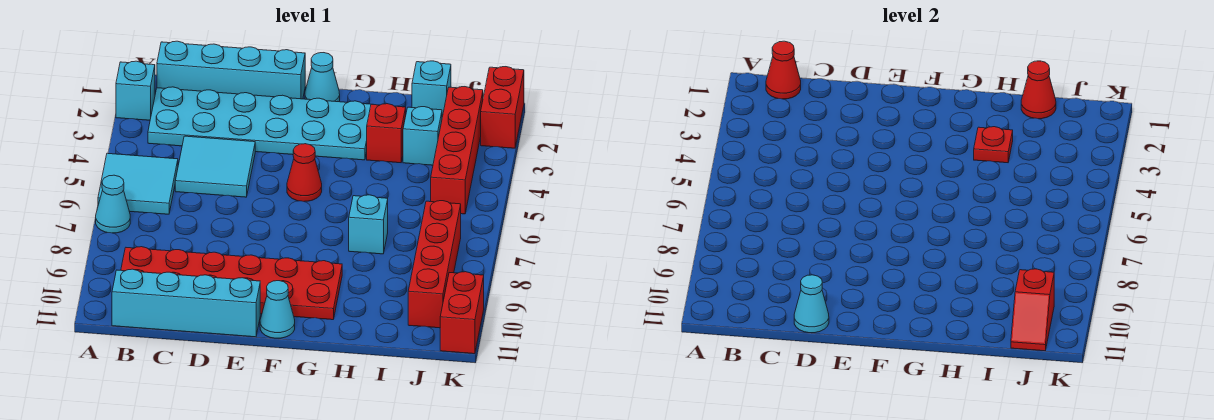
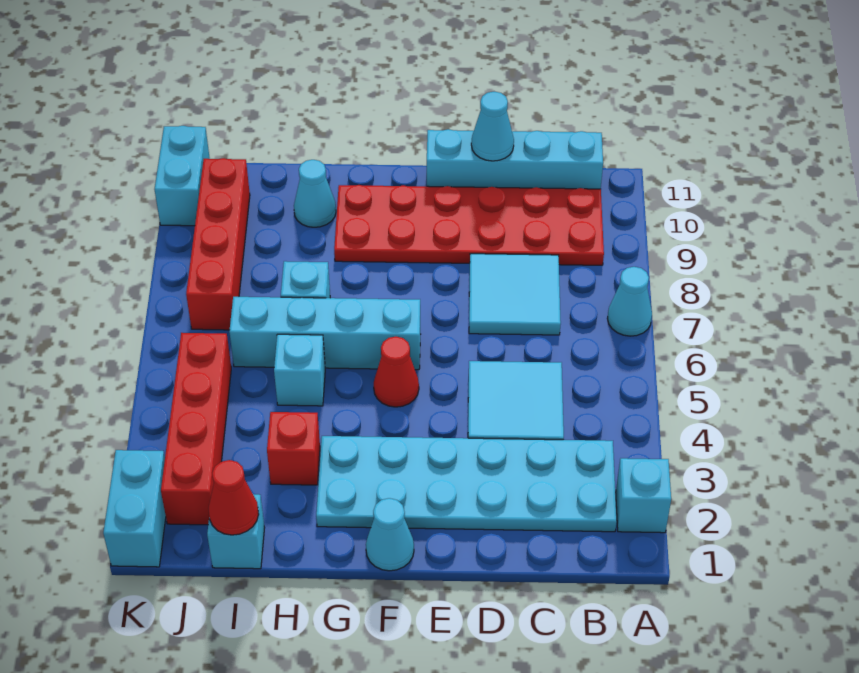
cyan 2x2 tile [98,153,178,214] -> cyan 2x2 tile moved to [469,254,561,335]
cyan 1x4 brick [157,41,305,99] -> cyan 1x4 brick moved to [229,297,421,370]
red 1x1 cone [766,41,801,99] -> none
cyan 1x1 cone [260,281,295,338] -> cyan 1x1 cone moved to [294,160,336,227]
red 1x1 plate [974,127,1013,163] -> none
cyan 1x1 brick [403,107,442,165] -> cyan 1x1 brick moved to [274,334,325,406]
red 1x2 slope [1011,269,1054,351] -> none
red 1x2 brick [481,67,524,148] -> cyan 1x2 brick [103,450,166,567]
red 1x2 brick [440,272,484,354] -> cyan 1x2 brick [155,126,210,226]

